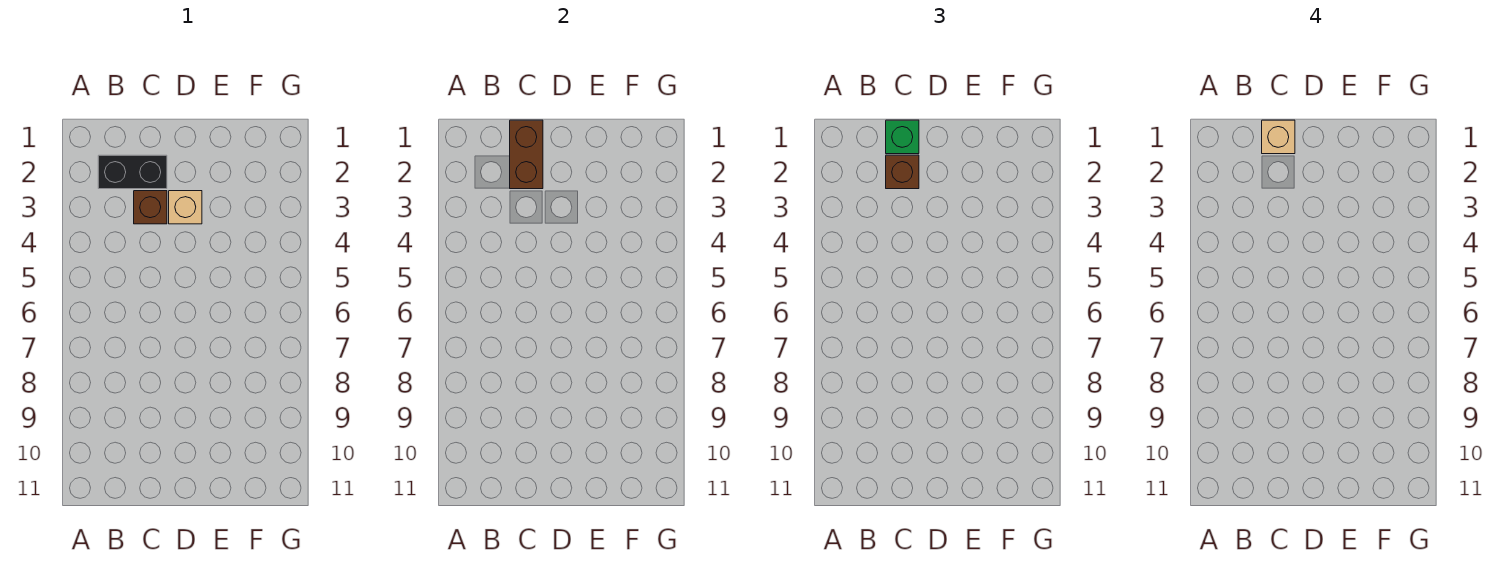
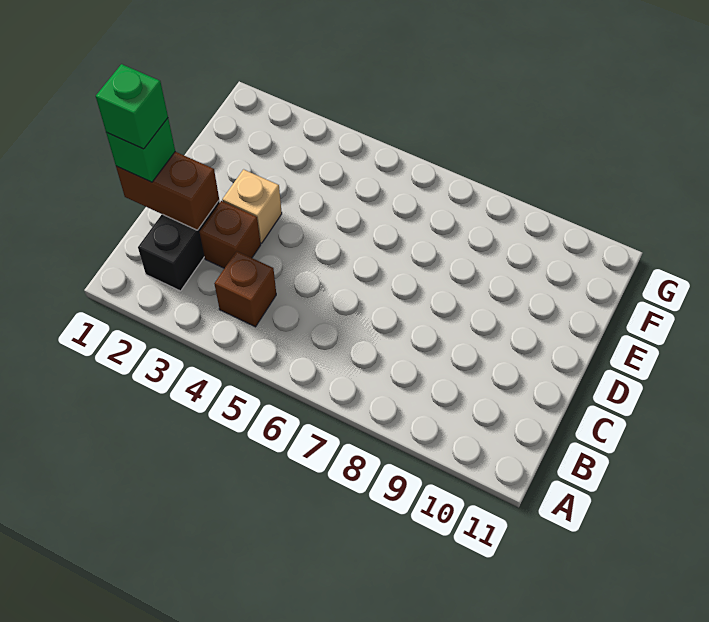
tan 1x1 brick [1262,120,1295,154] -> green 1x1 brick [96,64,168,149]
brown 1x1 brick [886,155,919,189] -> brown 1x1 brick moved to [214,251,276,327]

